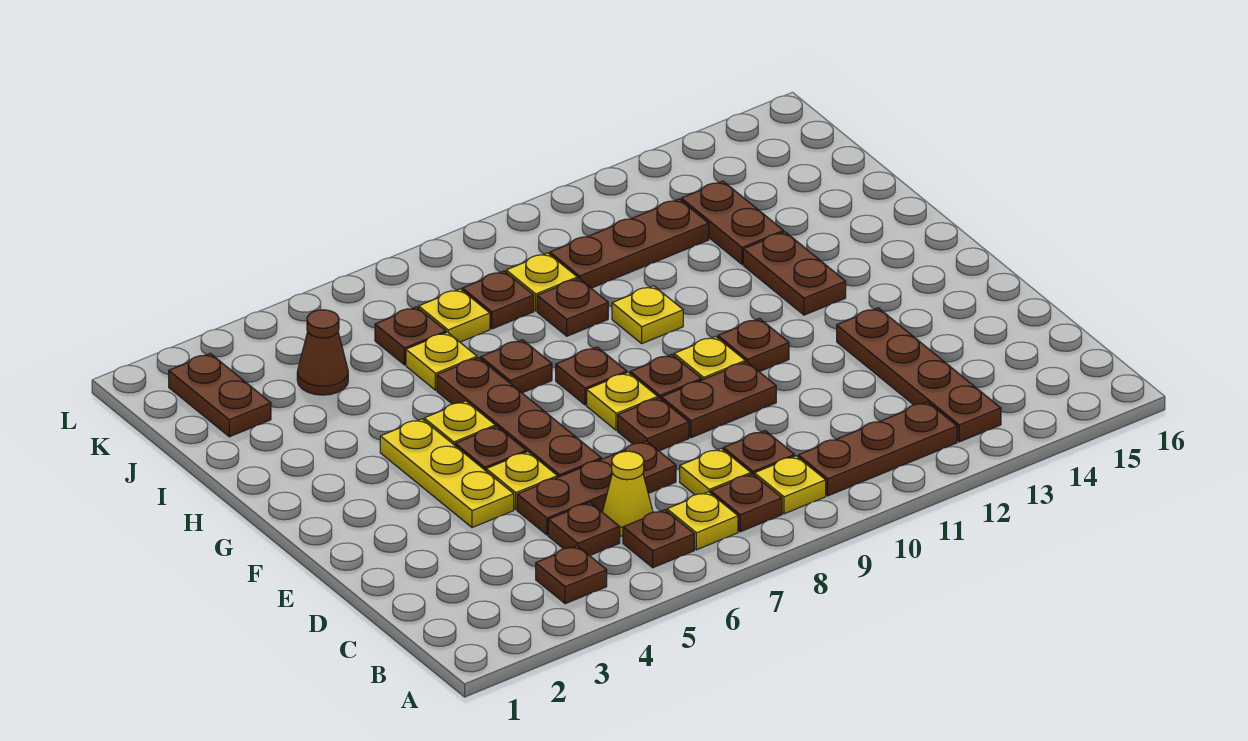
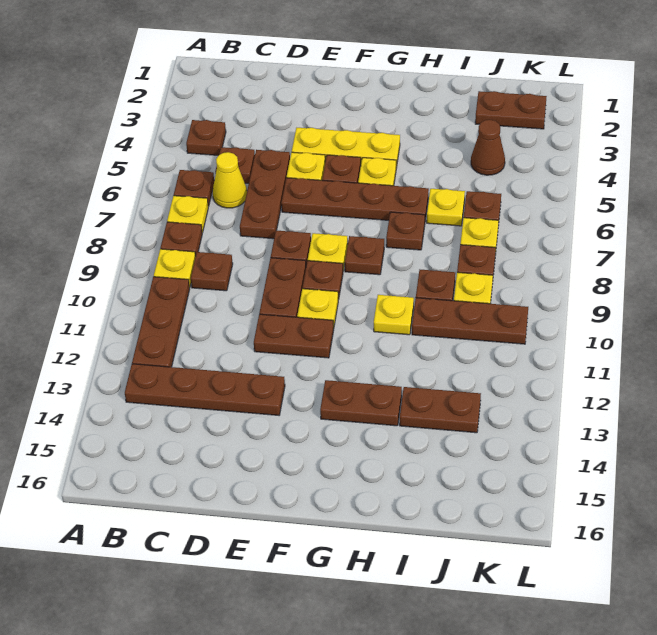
yellow 1x1 plate [680,448,751,495] -> none
brown 1x1 plate [718,319,789,372] -> brown 1x2 plate [254,314,334,358]
brown 1x3 plate [550,199,709,288] -> brown 1x3 plate turned to [412,298,528,344]

